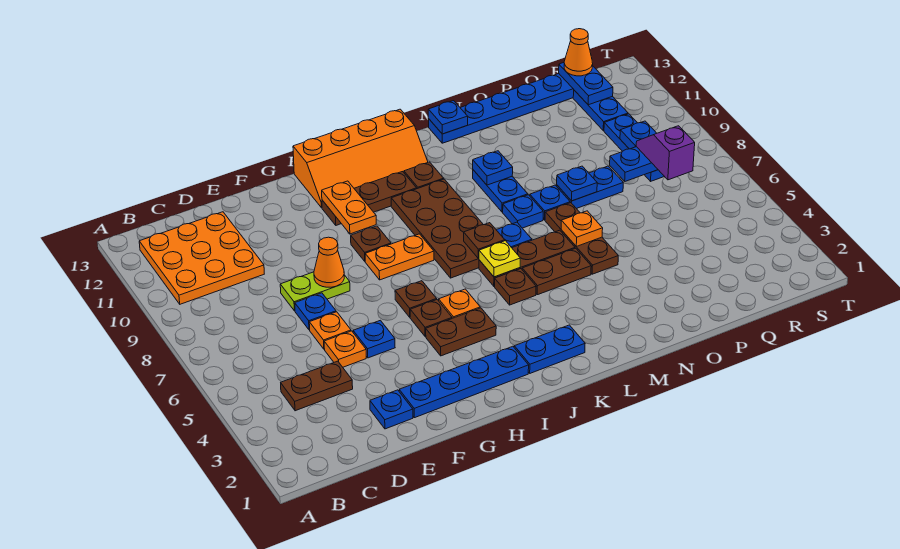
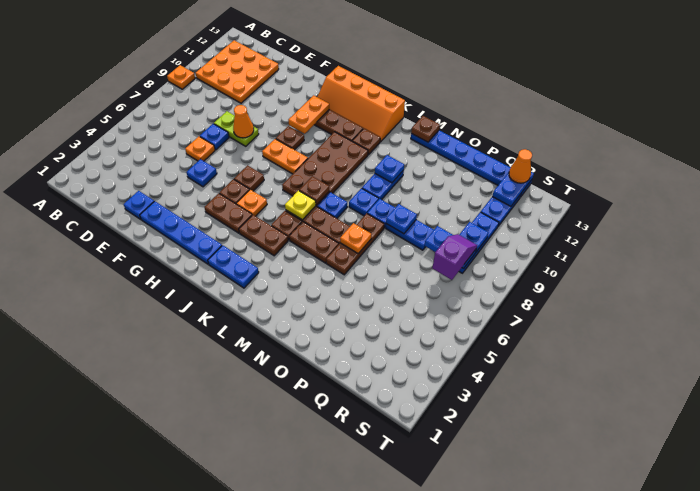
brown 1x2 plate [281,361,353,411] -> brown 1x2 plate moved to [239,215,288,256]
orange 1x1 plate [324,331,366,367] -> orange 1x1 plate moved to [167,65,195,89]
blue 1x1 plate [428,101,468,134] -> brown 1x1 plate [411,116,440,142]

